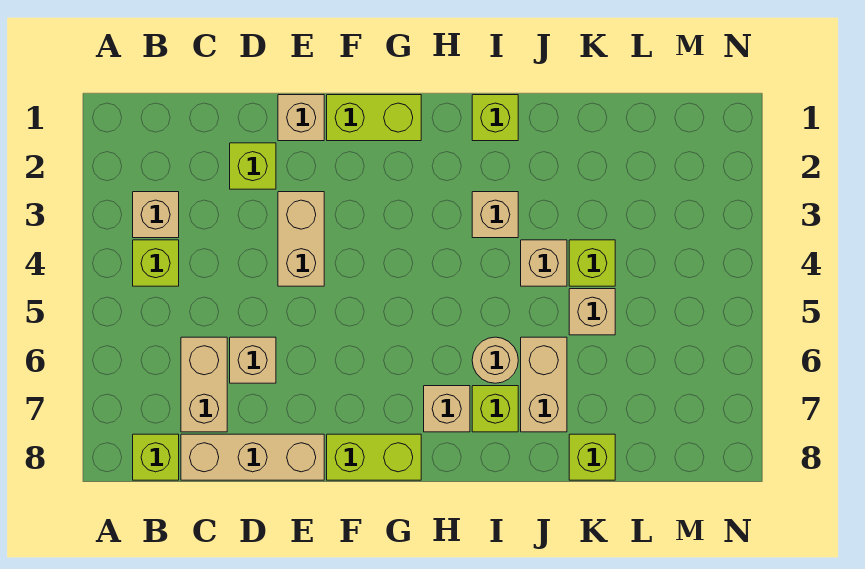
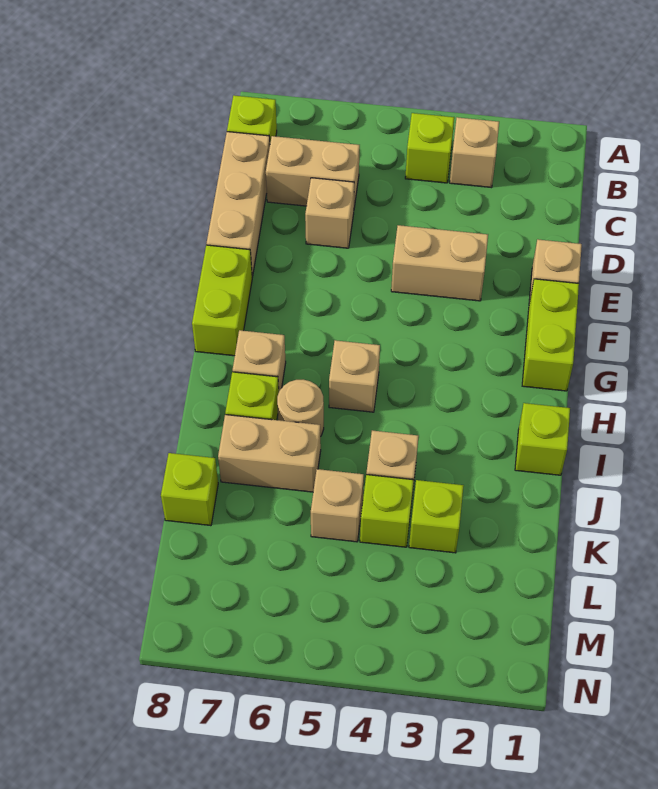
lime 1x1 brick [230,143,276,189] -> lime 1x1 brick moved to [409,480,464,553]
tan 1x1 brick [472,192,518,238] -> tan 1x1 brick moved to [329,340,380,412]

